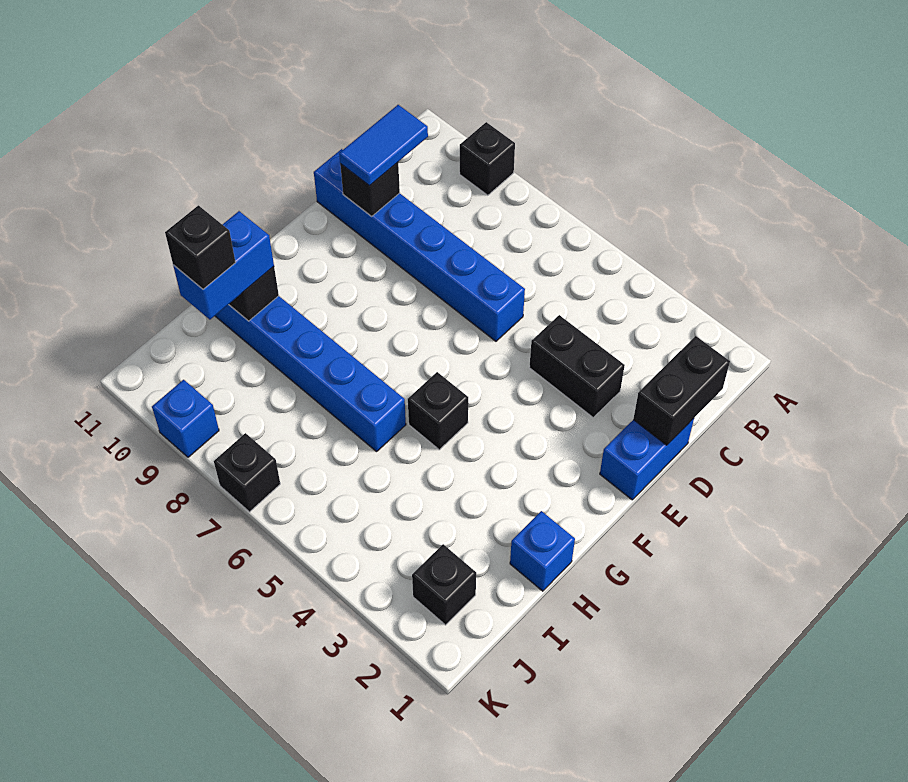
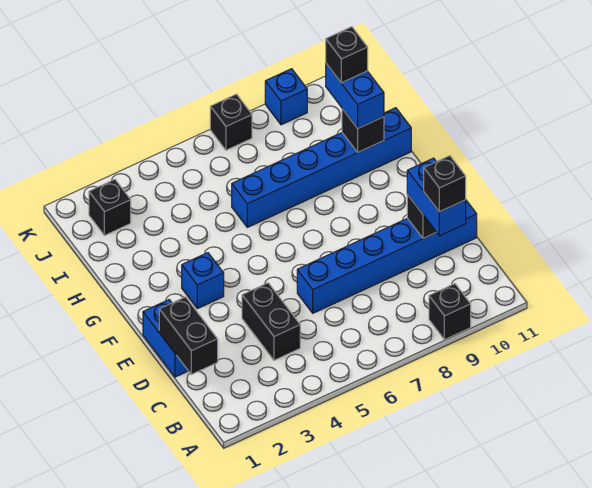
blue 1x2 tile [339,105,428,186] -> blue 1x2 brick [407,158,466,236]
black 1x2 brick [529,315,625,417] -> black 1x2 brick turned to [242,283,300,360]
black 1x1 brick [408,372,468,450] -> black 1x1 brick moved to [424,156,466,212]
blue 1x1 brick [510,511,575,591] -> blue 1x1 brick moved to [182,253,224,309]

